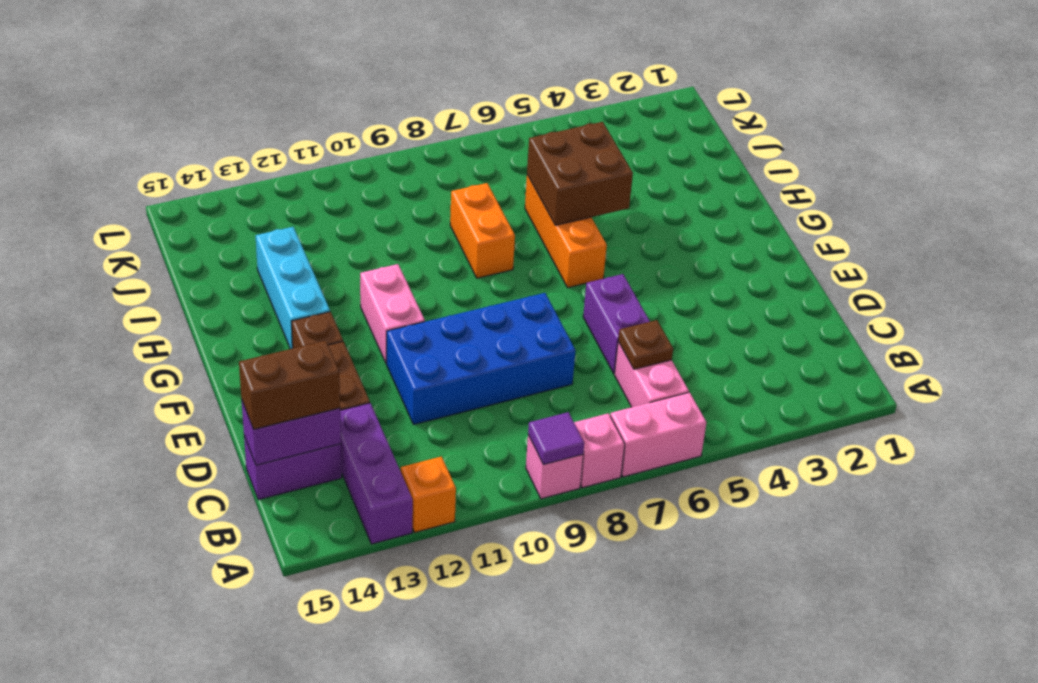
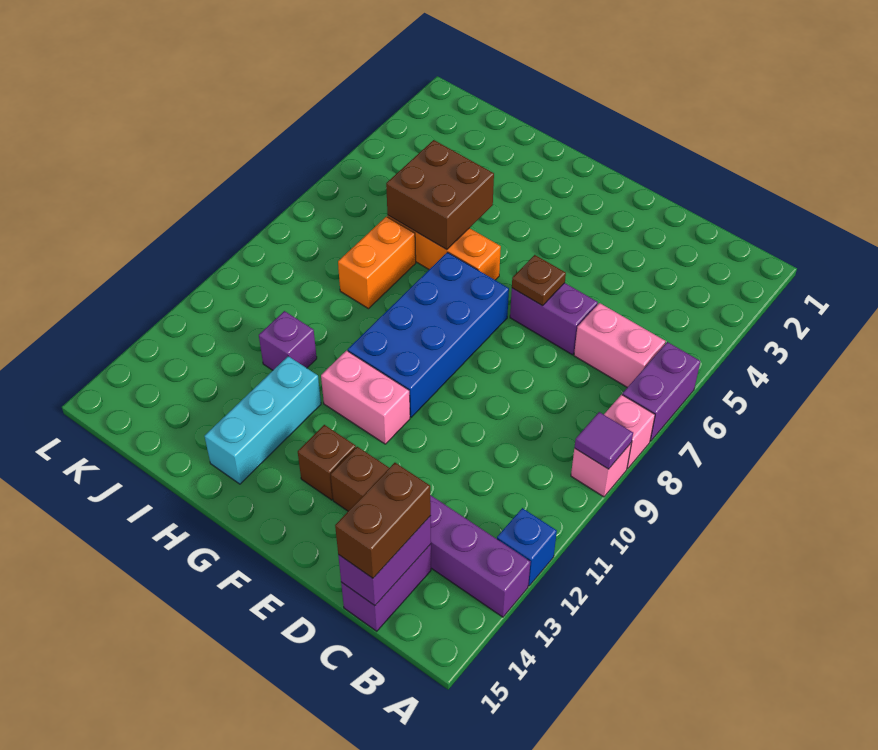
pink 1x2 brick [610,392,706,477] -> purple 1x2 brick [622,342,700,441]
orange 1x1 brick [400,456,456,533] -> blue 1x1 brick [497,508,557,586]
brown 1x1 plate [618,320,673,369] -> brown 1x1 plate moved to [512,255,566,306]
blue 2x4 brick [387,293,575,424] -> blue 2x4 brick moved to [348,252,509,417]
cyan 1x3 brick [256,227,330,349] -> cyan 1x3 brick turned to [205,356,321,484]
orange 1x2 brick [450,183,515,278] -> orange 1x2 brick turned to [338,217,416,309]
none -> purple 1x1 brick [259,311,317,370]

